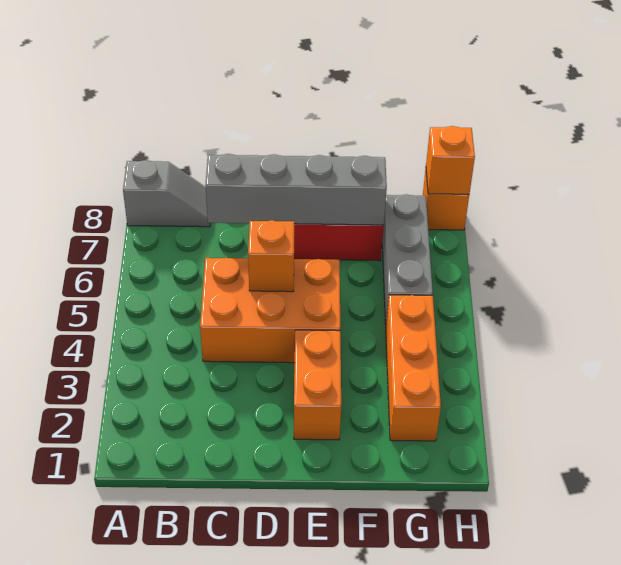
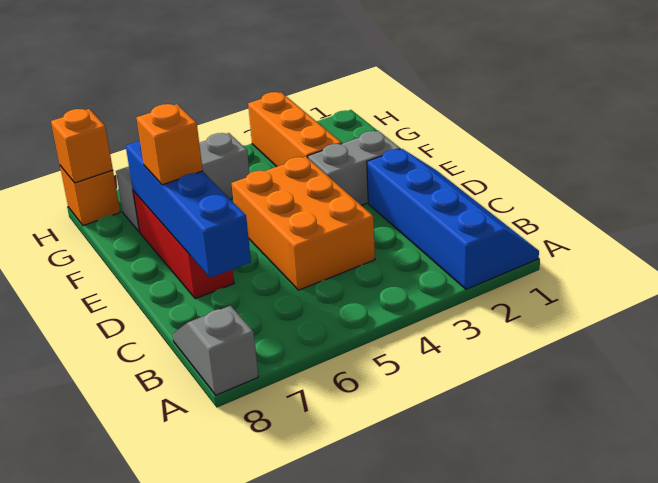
none -> blue 2x4 slope [367,149,539,289]
grey 1x4 brick [205,154,387,225] -> blue 1x4 brick [126,140,251,278]
orange 1x1 brick [248,220,294,292] -> orange 1x1 brick moved to [136,104,203,185]
orange 1x2 brick [294,330,341,440] -> grey 1x2 brick [308,131,400,205]
orange 1x3 brick [386,295,441,441] -> orange 1x3 brick turned to [248,92,342,166]

